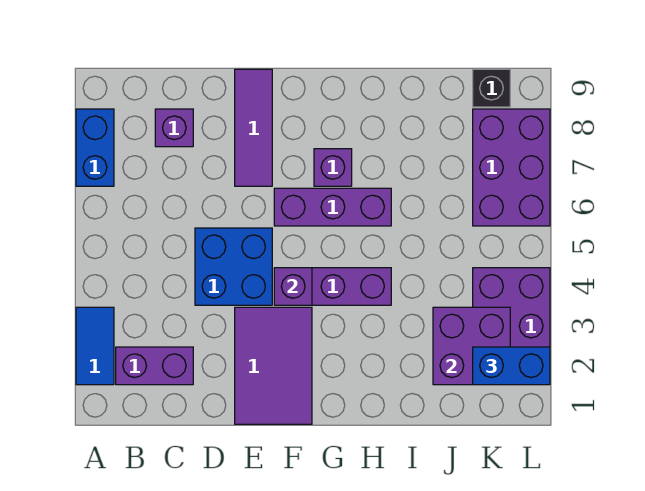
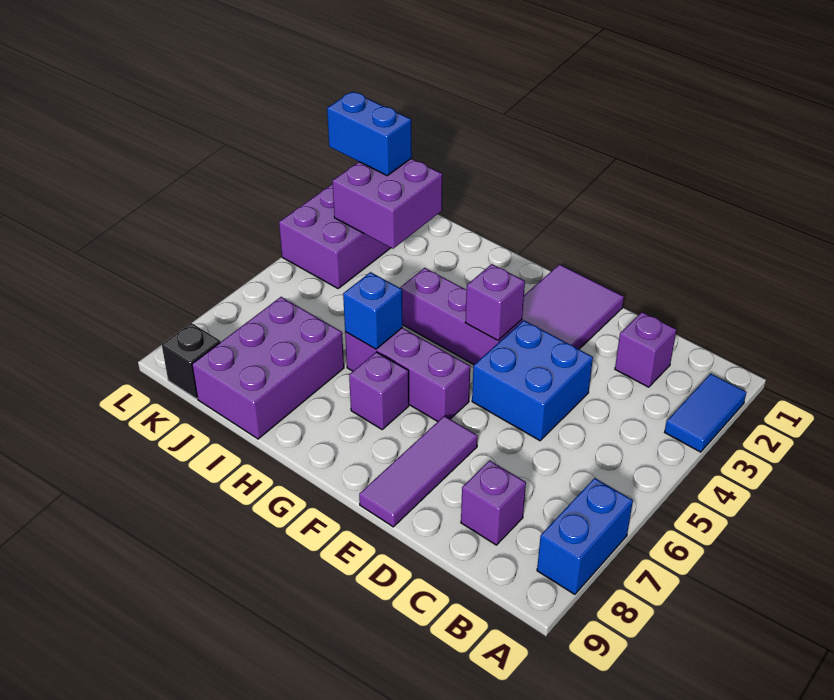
purple 1x2 brick [116,347,193,385] -> purple 1x1 brick [615,312,676,387]
none -> blue 1x1 brick [343,272,403,349]
purple 2x3 brick [473,109,550,226] -> purple 2x3 brick moved to [192,297,344,439]

